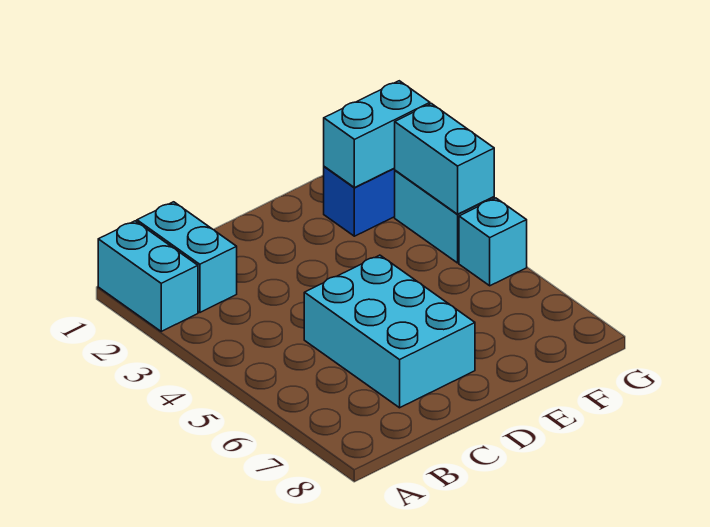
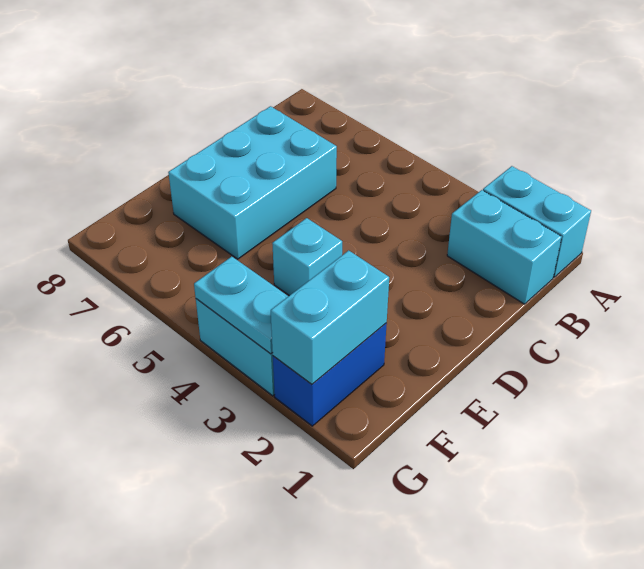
cyan 2x3 brick [304,255,475,408] -> cyan 2x3 brick turned to [168,106,337,259]
cyan 1x2 brick [395,104,494,214] -> cyan 1x2 plate [194,257,288,354]
cyan 1x1 brick [459,198,527,286] -> cyan 1x1 brick moved to [272,218,342,296]

